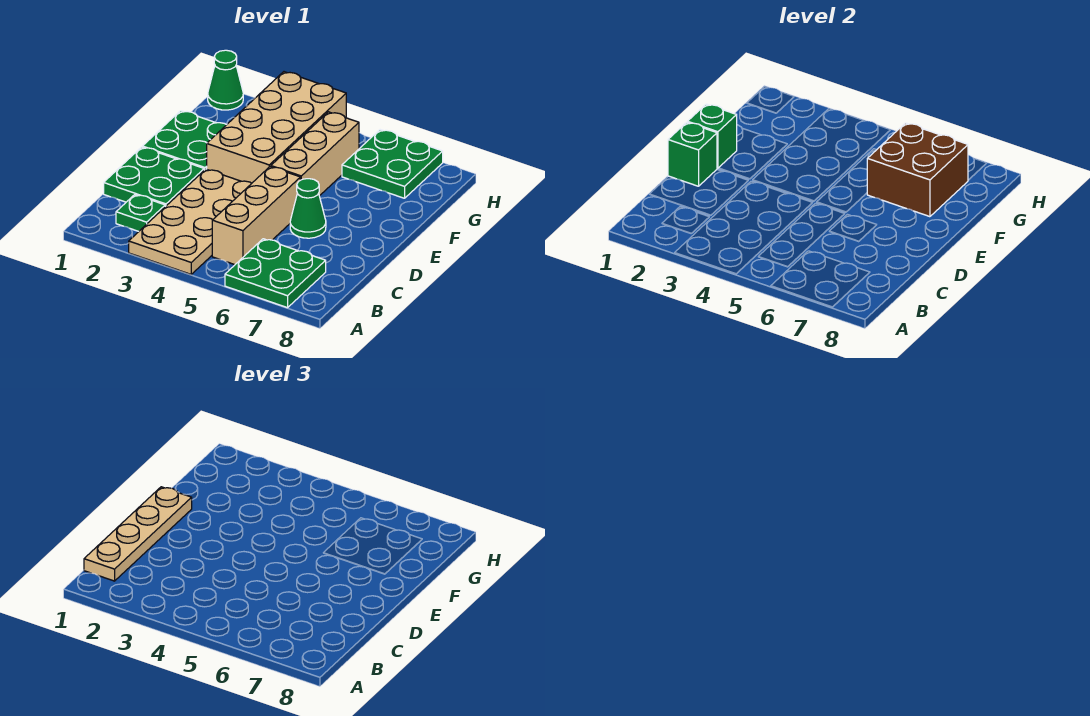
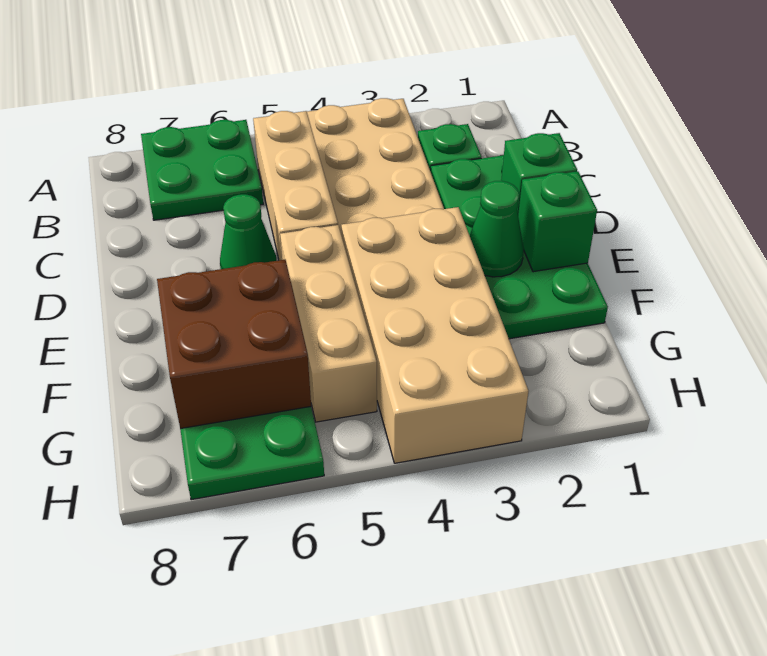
tan 1x4 plate [84,487,192,581] -> none
green 1x1 cone [208,50,243,110] -> green 1x1 cone moved to [470,181,524,277]

